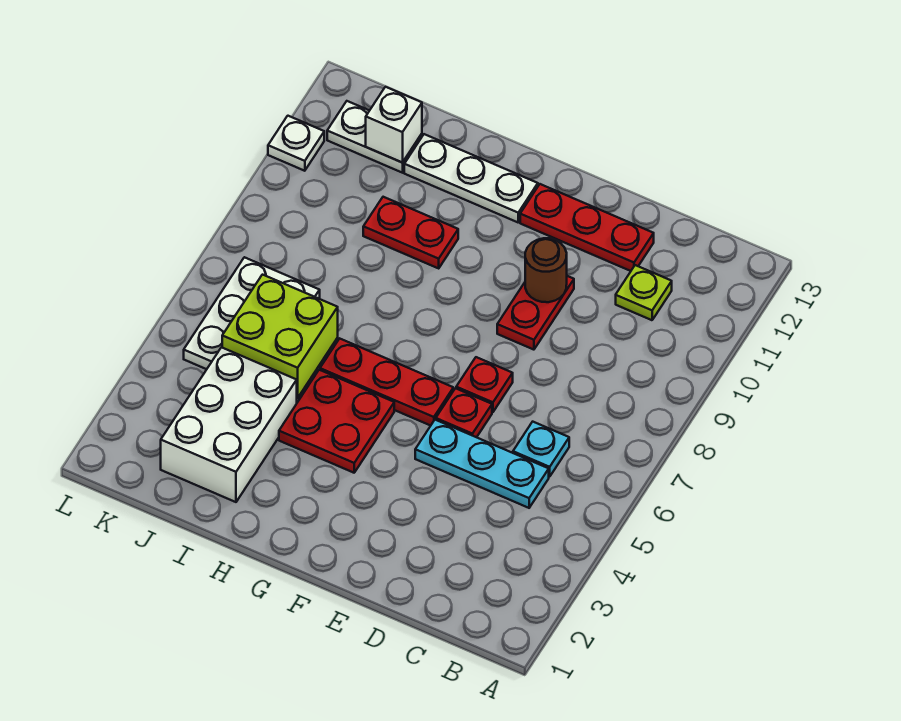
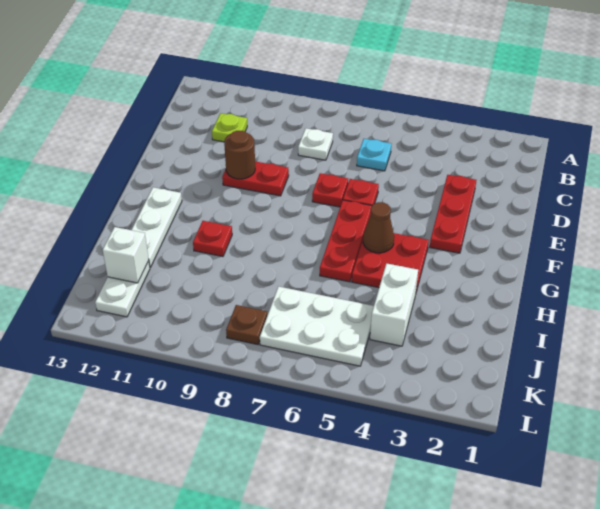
cyan 1x3 plate [415,420,549,508] -> none
red 1x3 plate [520,184,654,271] -> red 1x3 plate moved to [430,175,476,253]
none -> brown 1x1 cone [363,202,394,253]
red 1x2 plate [363,197,458,268] -> red 1x1 plate [193,221,232,257]
white 2x3 brick [161,347,297,502] -> white 1x2 brick [370,263,418,346]
lime 2x2 brick [222,275,338,398] -> none
none -> brown 1x1 plate [226,305,267,345]
white 1x1 plate [268,116,324,171] -> white 1x1 plate moved to [298,128,333,160]

